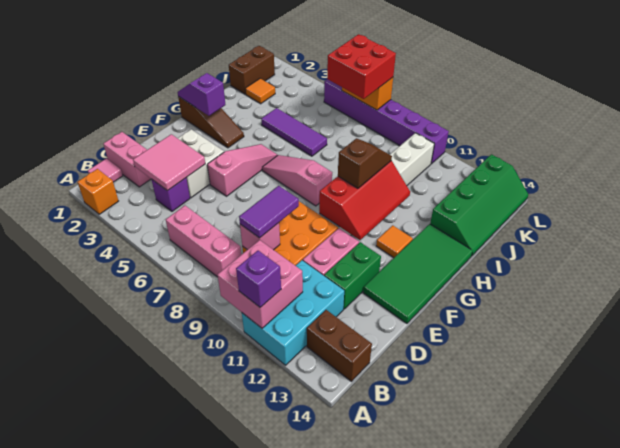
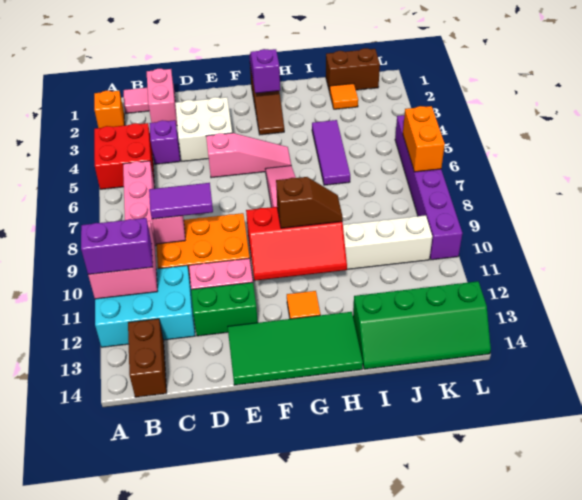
purple 1x1 brick [236,251,281,307] -> purple 1x2 brick [81,218,153,275]
pink 2x2 tile [133,134,205,191] -> none
red 2x2 brick [327,34,396,99] -> red 2x2 brick moved to [94,123,154,189]

